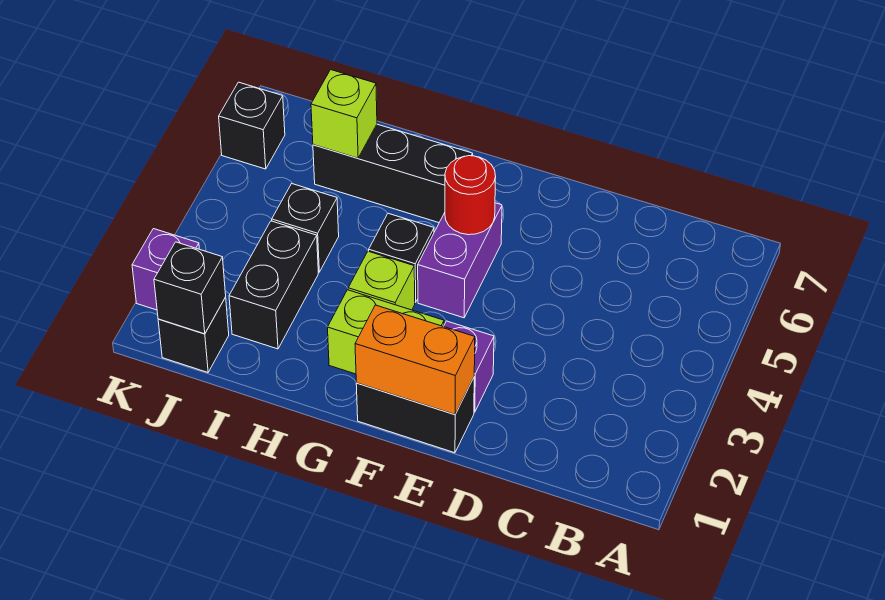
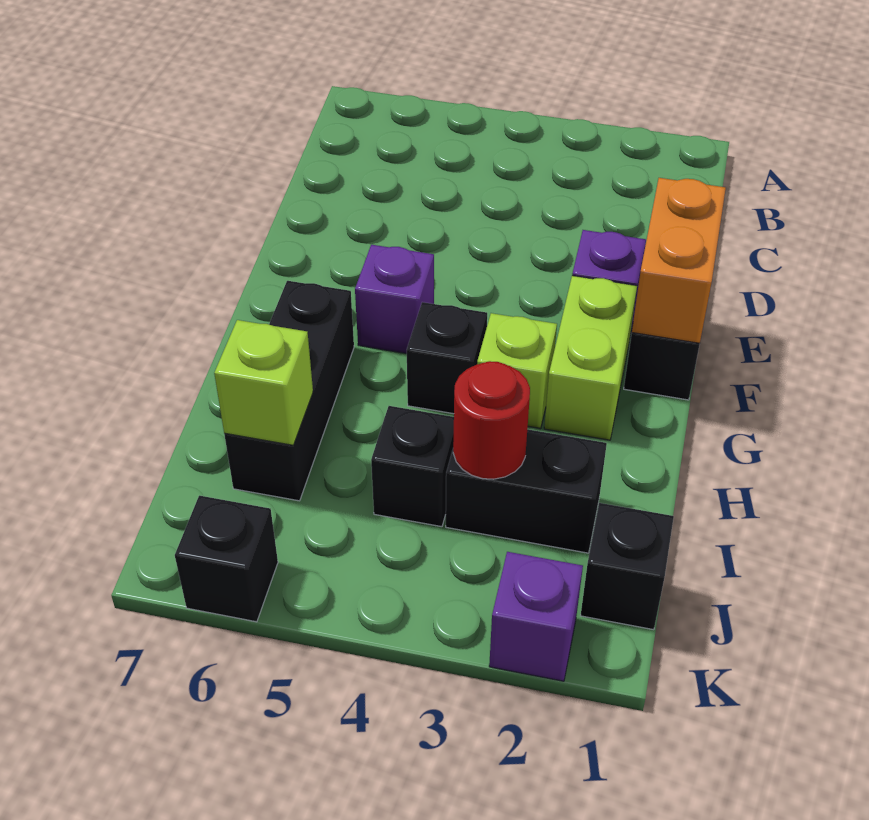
purple 1x2 brick [418,203,502,318] -> purple 1x1 brick [355,245,434,353]
red 1x1 round brick [445,156,496,235] -> red 1x1 round brick moved to [453,361,530,479]
black 1x1 brick [154,242,226,334] -> none

